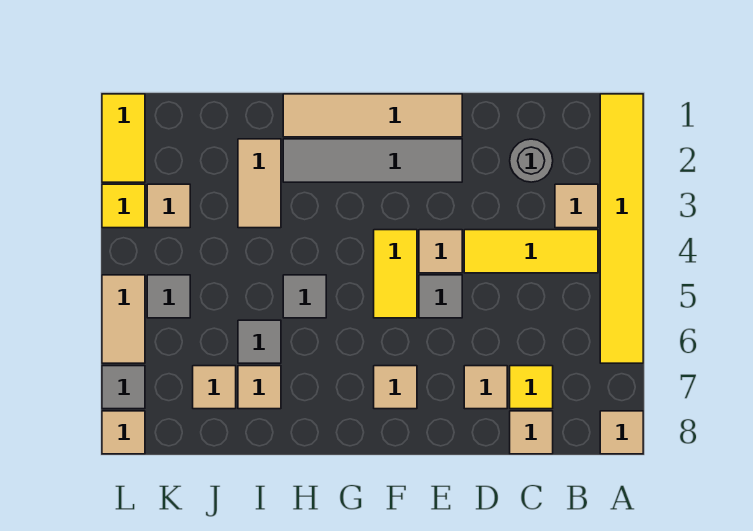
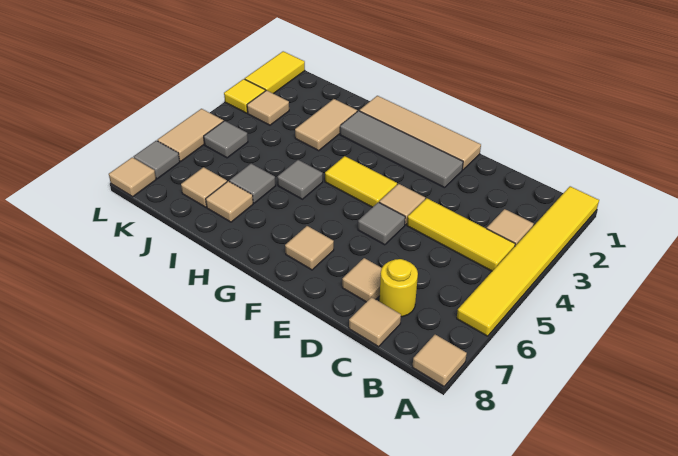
grey 1x1 round brick [510,139,553,182] -> none
yellow 1x1 tile [510,366,553,409] -> yellow 1x1 round brick [379,259,418,317]
yellow 1x2 tile [374,230,417,318] -> yellow 1x2 tile turned to [325,156,397,207]

